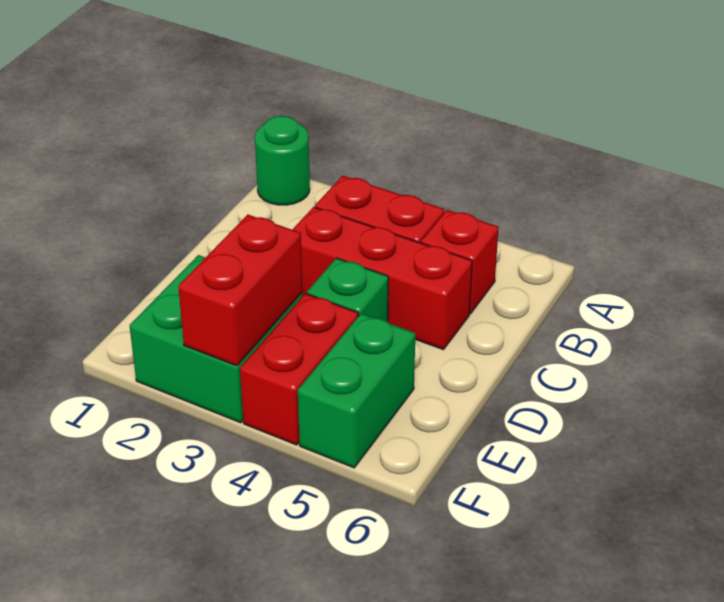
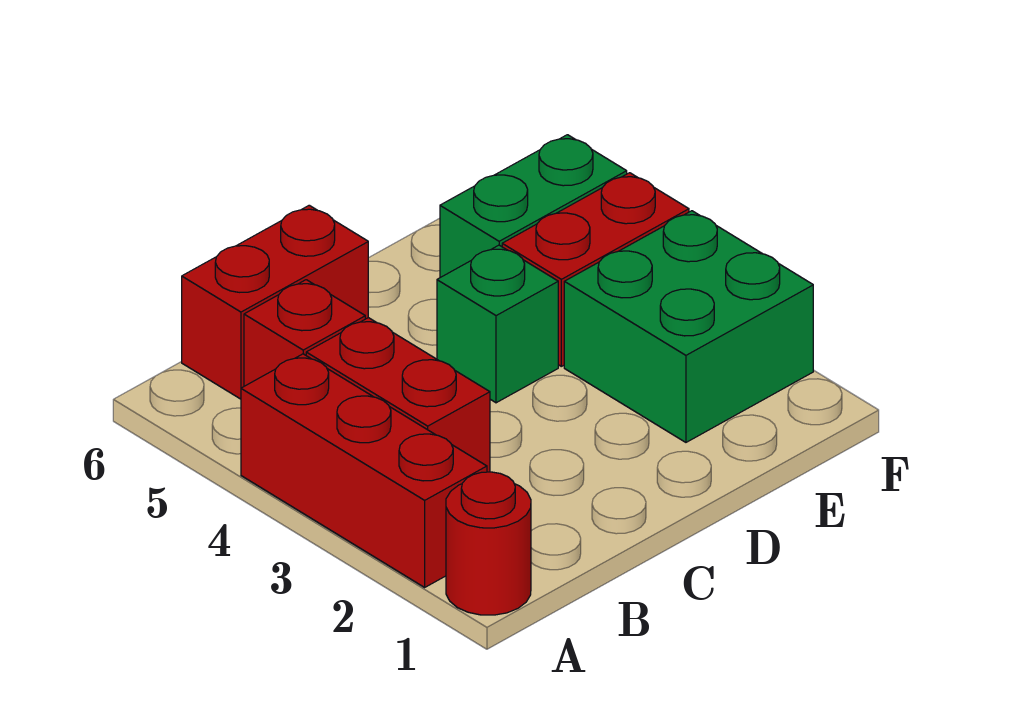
green 1x1 round brick [255,116,310,205] -> red 1x1 round brick [446,472,531,615]
red 1x3 brick [292,207,472,350] -> red 1x3 brick moved to [241,354,487,587]
red 1x2 brick [178,215,303,366] -> red 1x2 brick moved to [182,205,368,399]

